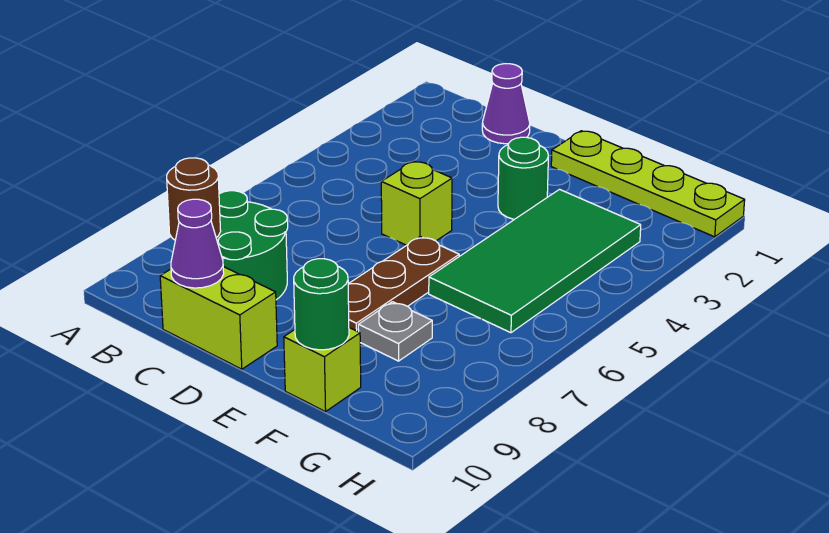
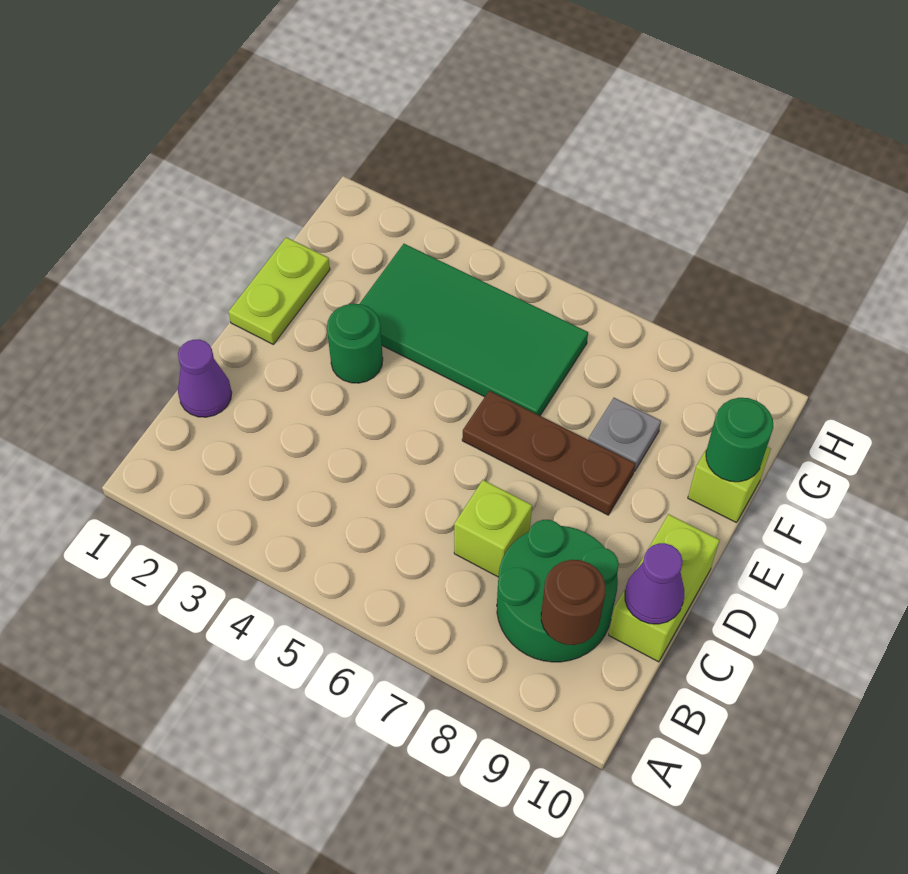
lime 1x1 brick [381,161,452,245] -> lime 1x1 brick moved to [454,480,532,577]
lime 1x4 plate [551,131,745,237] -> lime 1x2 plate [229,237,330,344]

